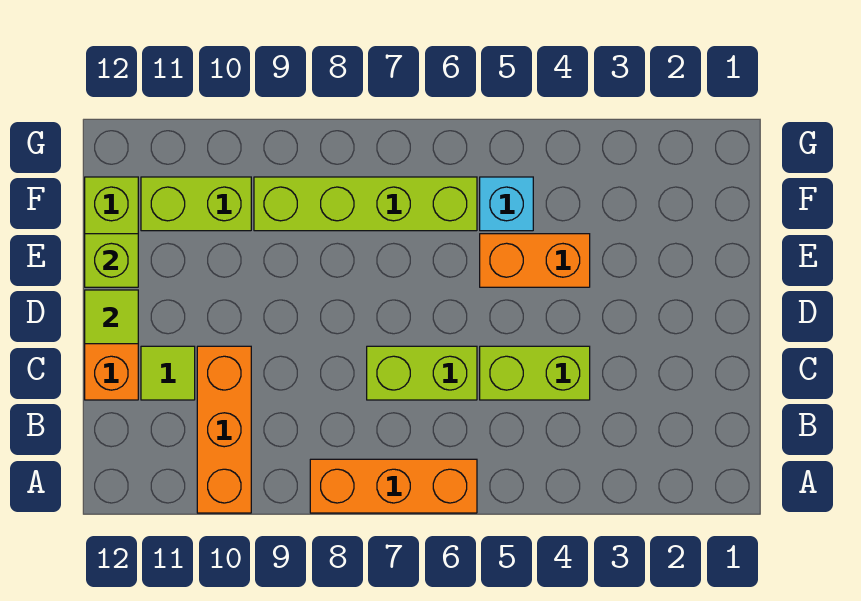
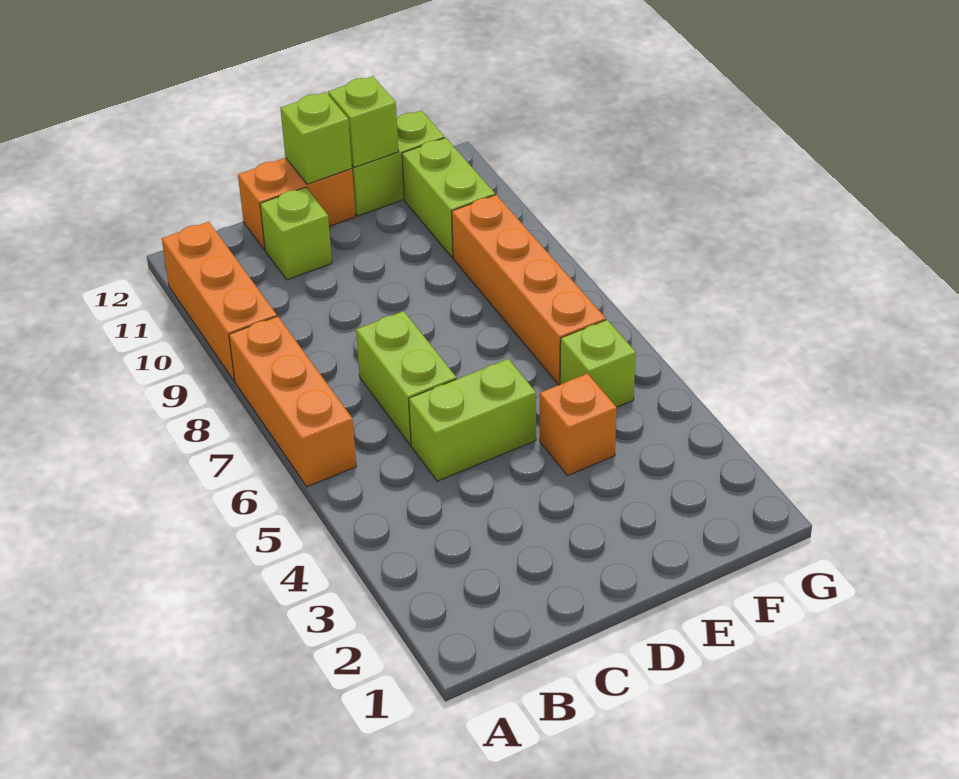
orange 1x3 brick [197,346,251,513] -> orange 1x3 brick turned to [162,222,277,381]
lime 1x2 brick [480,346,590,400] -> lime 1x2 brick turned to [409,359,536,481]
lime 1x1 tile [141,346,195,400] -> lime 1x1 brick [260,187,332,280]
lime 1x1 tile [85,290,138,344] -> lime 1x1 brick [280,92,352,184]
orange 1x2 brick [480,234,590,287] -> orange 1x1 brick [540,374,617,476]
cyan 1x1 brick [480,177,533,231] -> lime 1x1 brick [560,320,636,407]
lime 1x4 brick [254,177,477,231] -> orange 1x4 brick [452,195,606,385]

